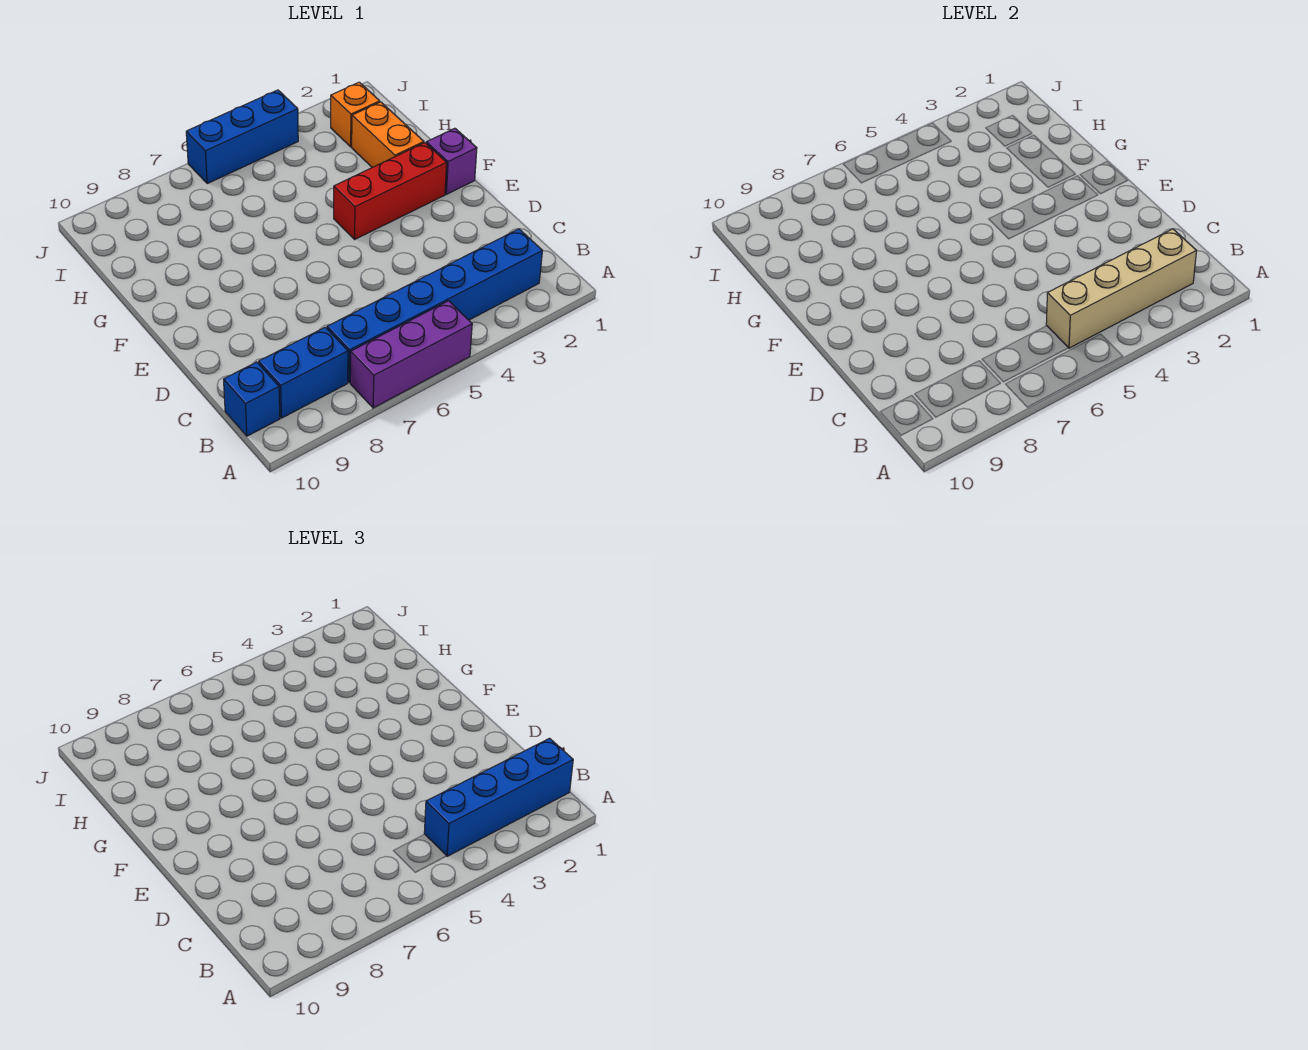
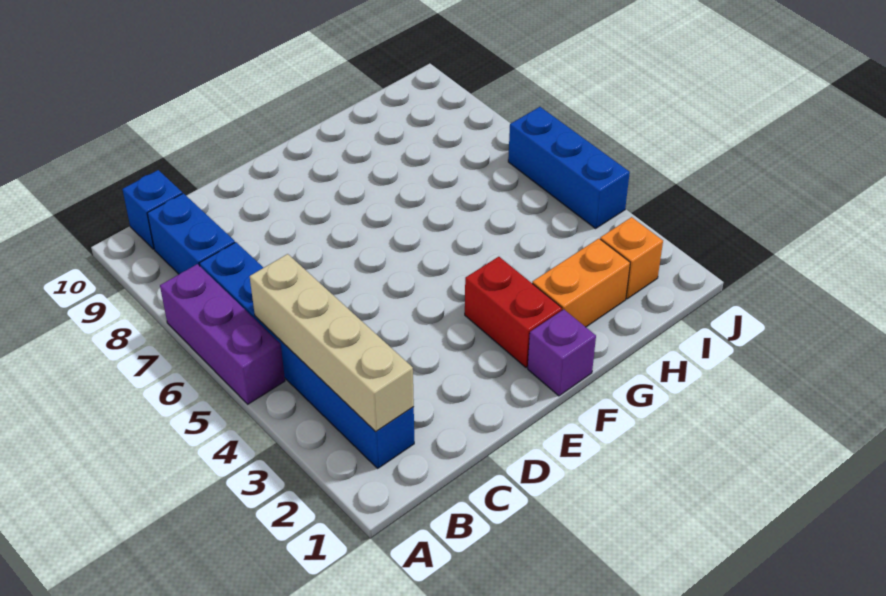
blue 1x4 brick [424,738,573,856] -> none
red 1x3 brick [334,143,447,239] -> red 1x2 brick [465,257,562,368]

